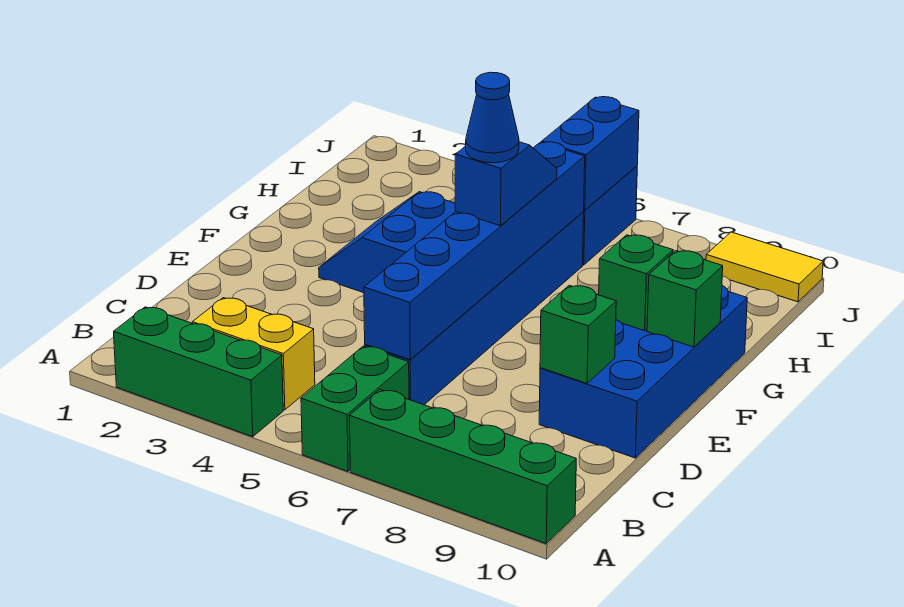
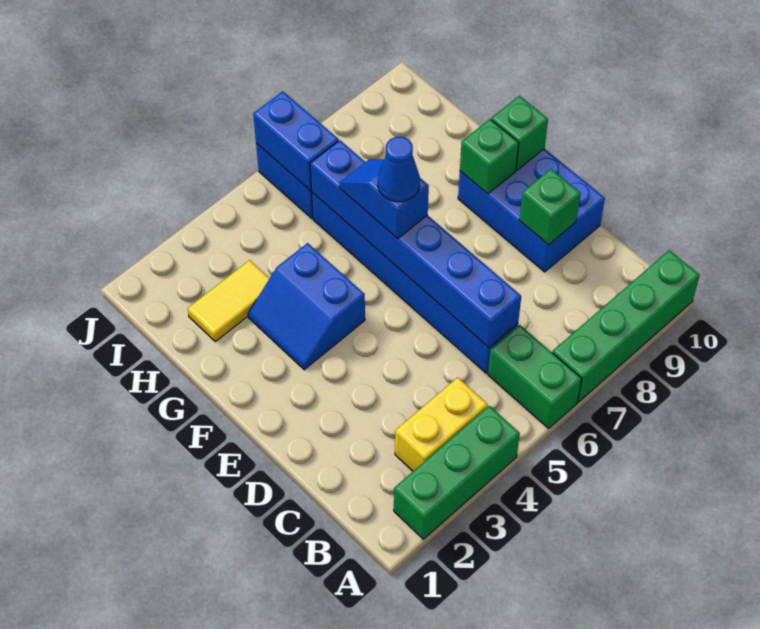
blue 2x4 brick [539,286,747,458] -> blue 2x3 brick [458,149,605,272]
yellow 1x2 tile [706,232,823,302] -> yellow 1x2 tile moved to [188,260,270,341]

